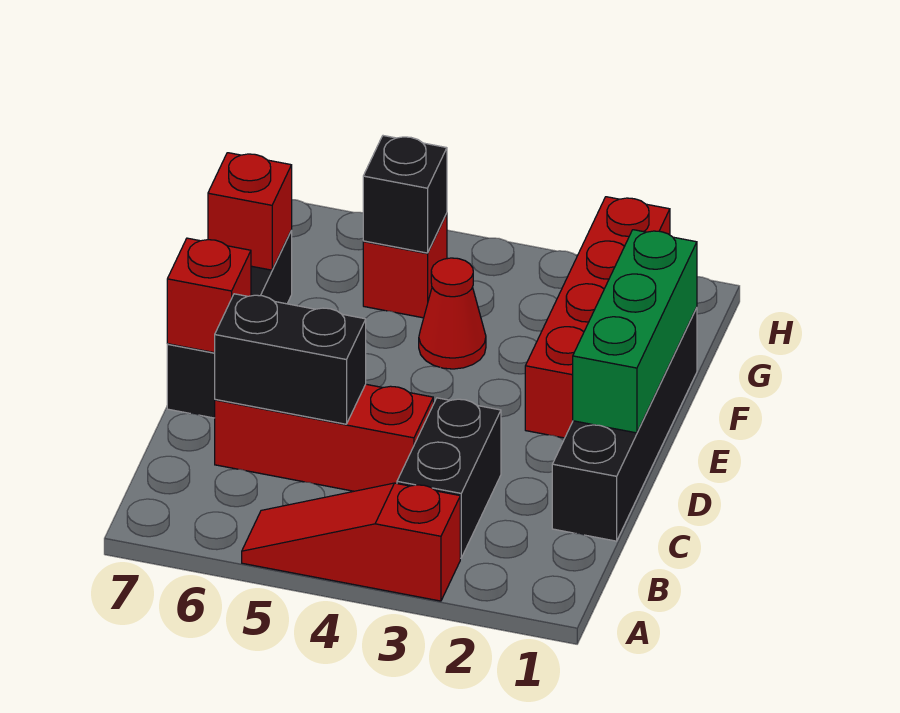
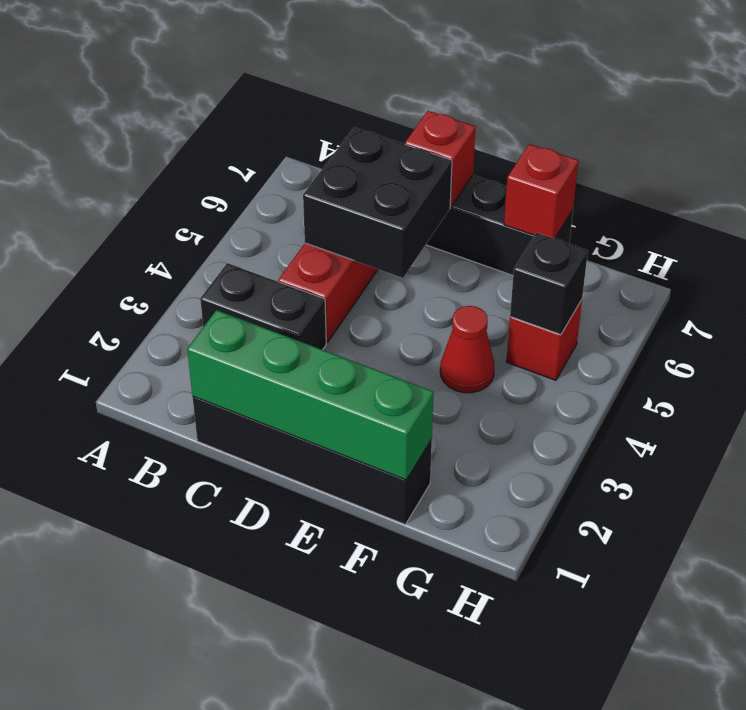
red 1x3 slope [242,483,460,601] -> none
black 1x2 brick [215,294,366,424] -> black 2x2 brick [303,127,452,278]
green 1x3 brick [573,230,697,433] -> green 1x4 brick [187,310,434,480]
red 1x4 brick [525,197,670,438] -> none

